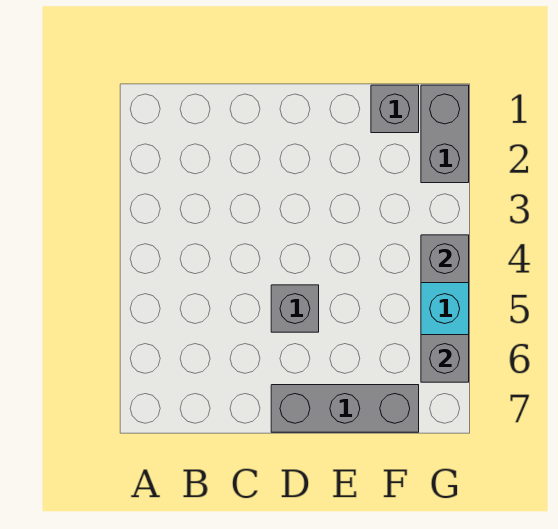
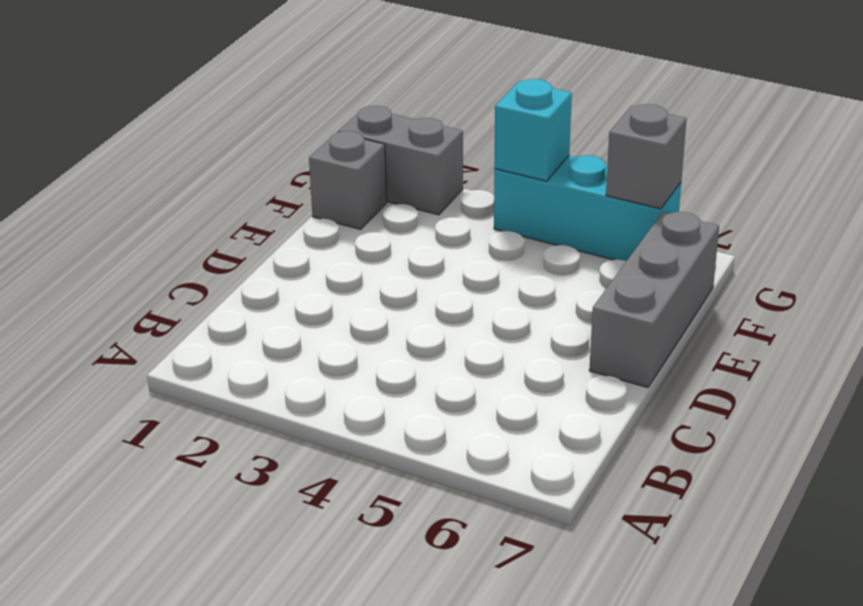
grey 1x1 brick [271,285,319,332] -> none
grey 1x1 brick [421,235,469,283] -> cyan 1x1 brick [495,79,572,181]

